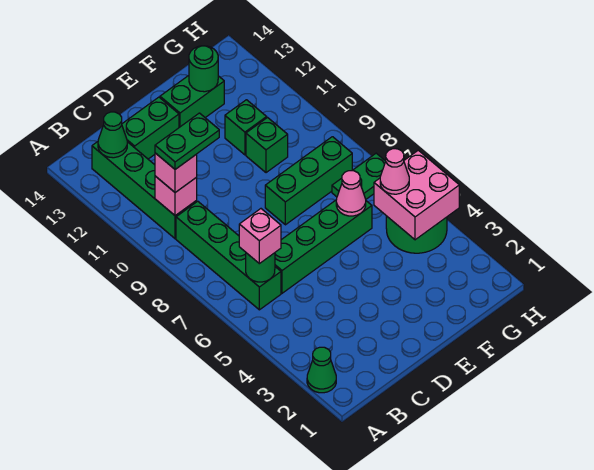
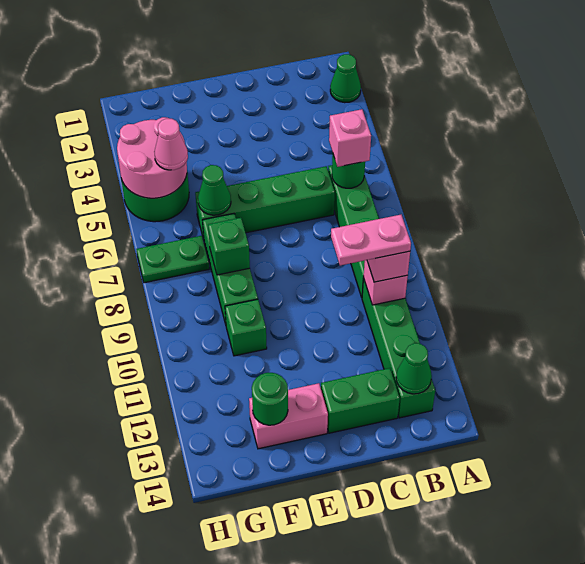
green 1x2 plate [155,113,219,169] -> pink 1x2 plate [331,215,411,266]
green 1x3 brick [265,137,352,225] -> green 1x3 brick turned to [202,214,258,324]
green 1x2 brick [160,76,224,127] -> pink 1x2 brick [249,383,328,449]
pink 1x1 cone [336,171,366,216] -> green 1x1 cone [198,165,231,215]
green 1x1 brick [225,100,267,155] -> green 1x1 brick moved to [208,218,250,275]
pink 2x2 brick [374,150,459,240] -> pink 2x2 round brick [117,117,187,198]

